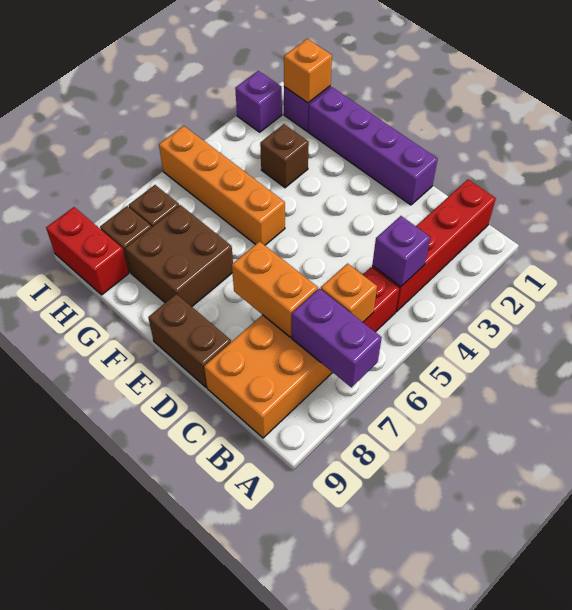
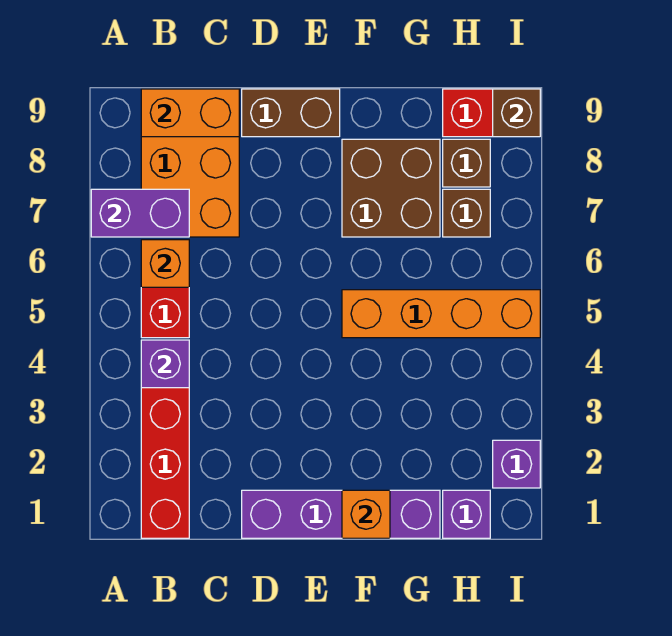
orange 1x2 brick [232,241,318,337] -> orange 1x2 brick moved to [141,89,239,137]
brown 1x1 brick [260,124,309,188] -> brown 1x1 brick moved to [493,89,540,137]
orange 1x1 brick [284,39,332,103] -> orange 1x1 brick moved to [342,490,390,538]

